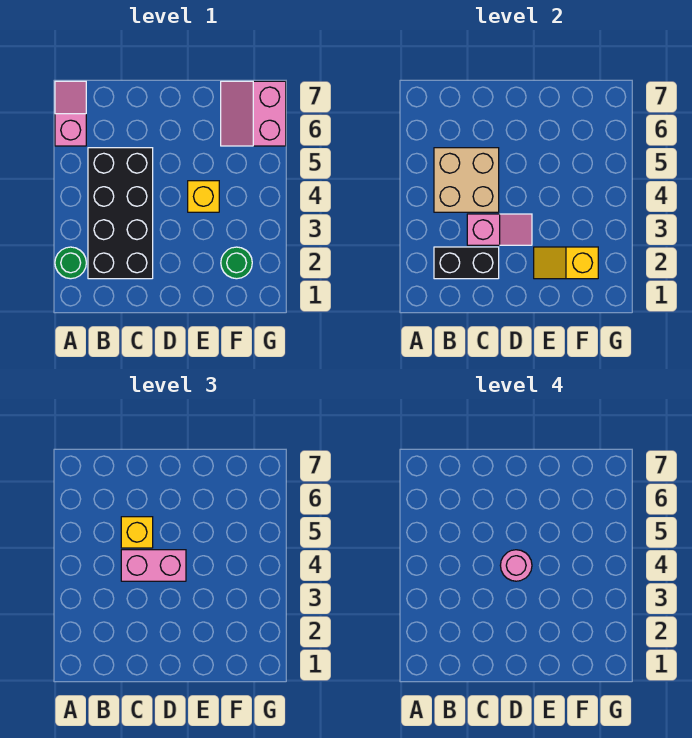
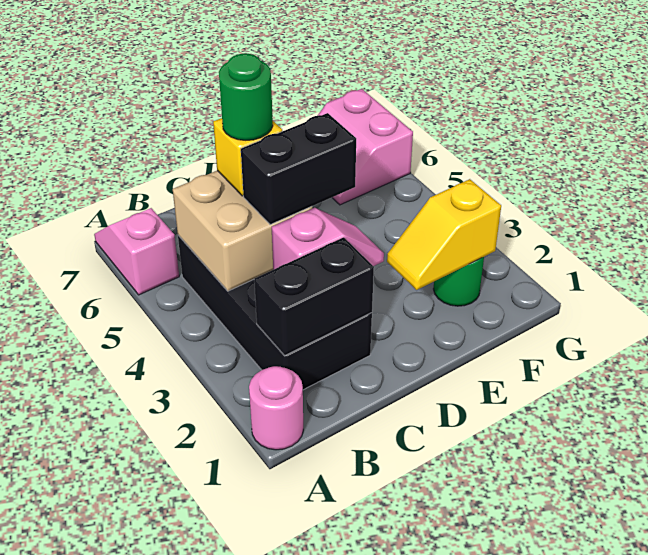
green 1x1 round brick [55,247,86,279] -> green 1x1 round brick moved to [219,54,273,140]
pink 1x2 brick [121,550,186,581] -> black 1x2 brick [241,113,356,225]
pink 1x1 round brick [500,550,532,581] -> pink 1x1 round brick moved to [249,366,303,450]
yellow 1x1 brick [188,181,219,212] -> none

